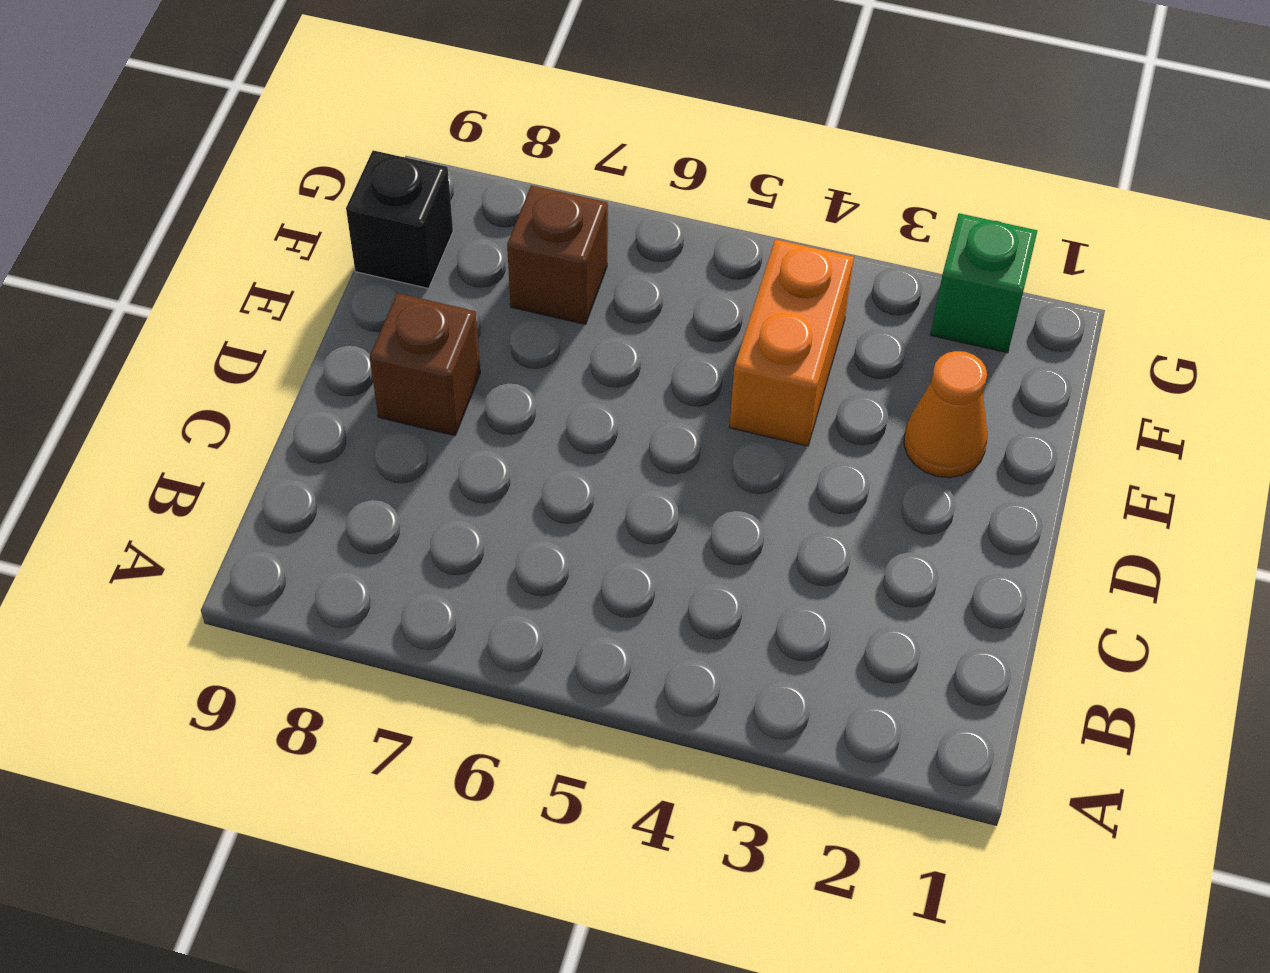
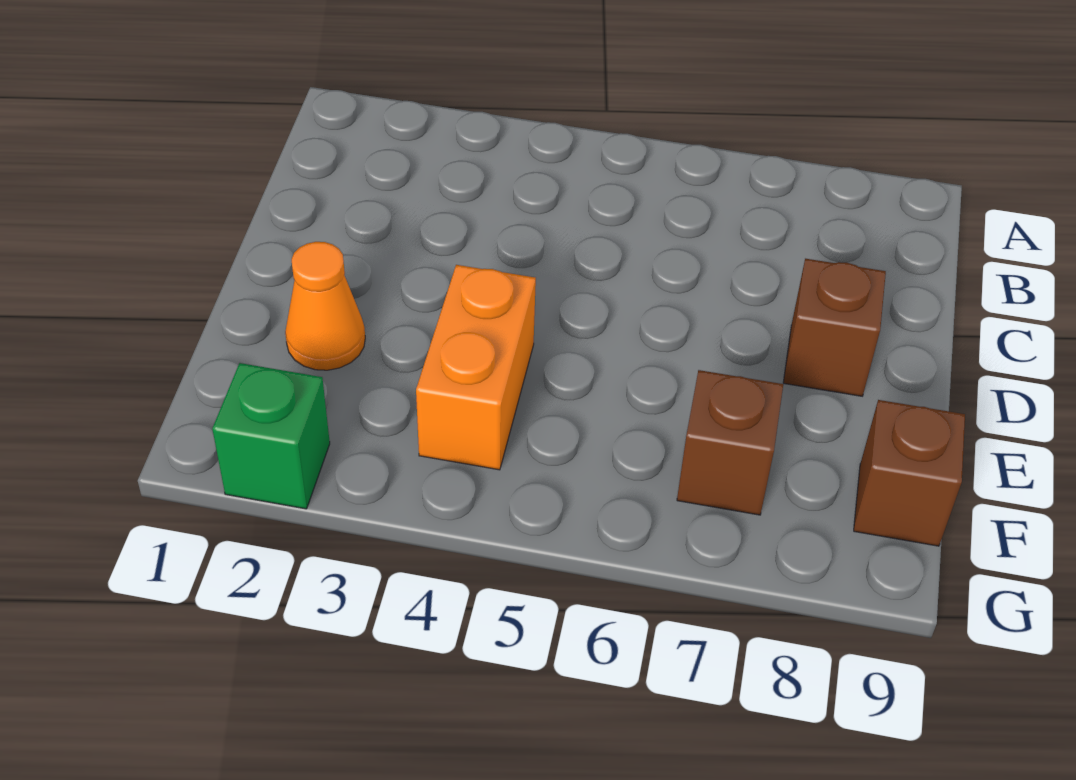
black 1x1 brick [346,150,453,288] -> brown 1x1 brick [854,400,965,546]

